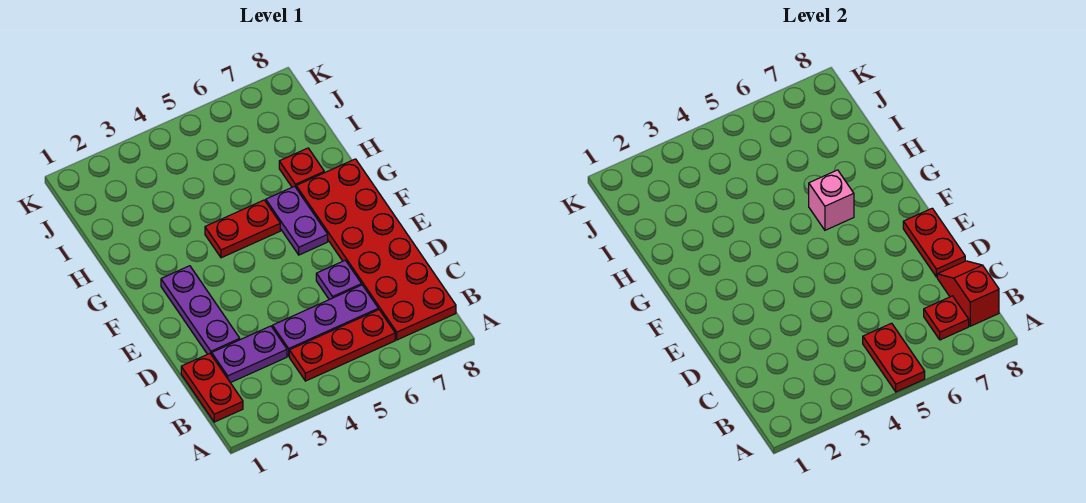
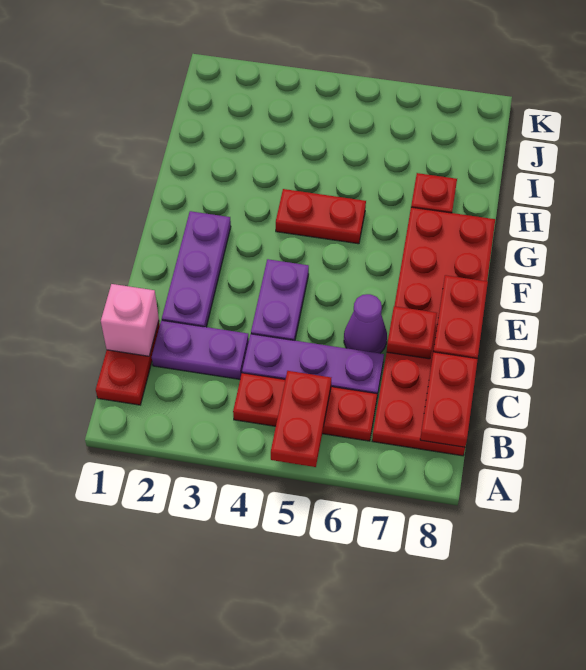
red 1x1 plate [924,296,969,340] -> red 1x1 plate moved to [387,306,437,359]
red 1x2 slope [937,261,999,326] -> red 1x2 plate [420,352,478,447]
purple 1x1 plate [316,260,362,300] -> purple 1x1 cone [344,294,387,353]
purple 1x2 plate [266,186,328,255] -> purple 1x2 plate moved to [251,259,309,341]
pink 1x1 brick [809,170,854,230] -> pink 1x1 brick moved to [101,284,159,356]

